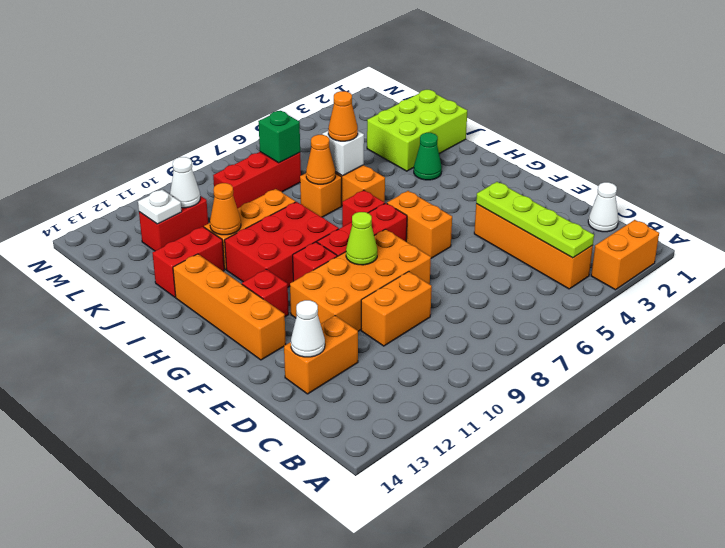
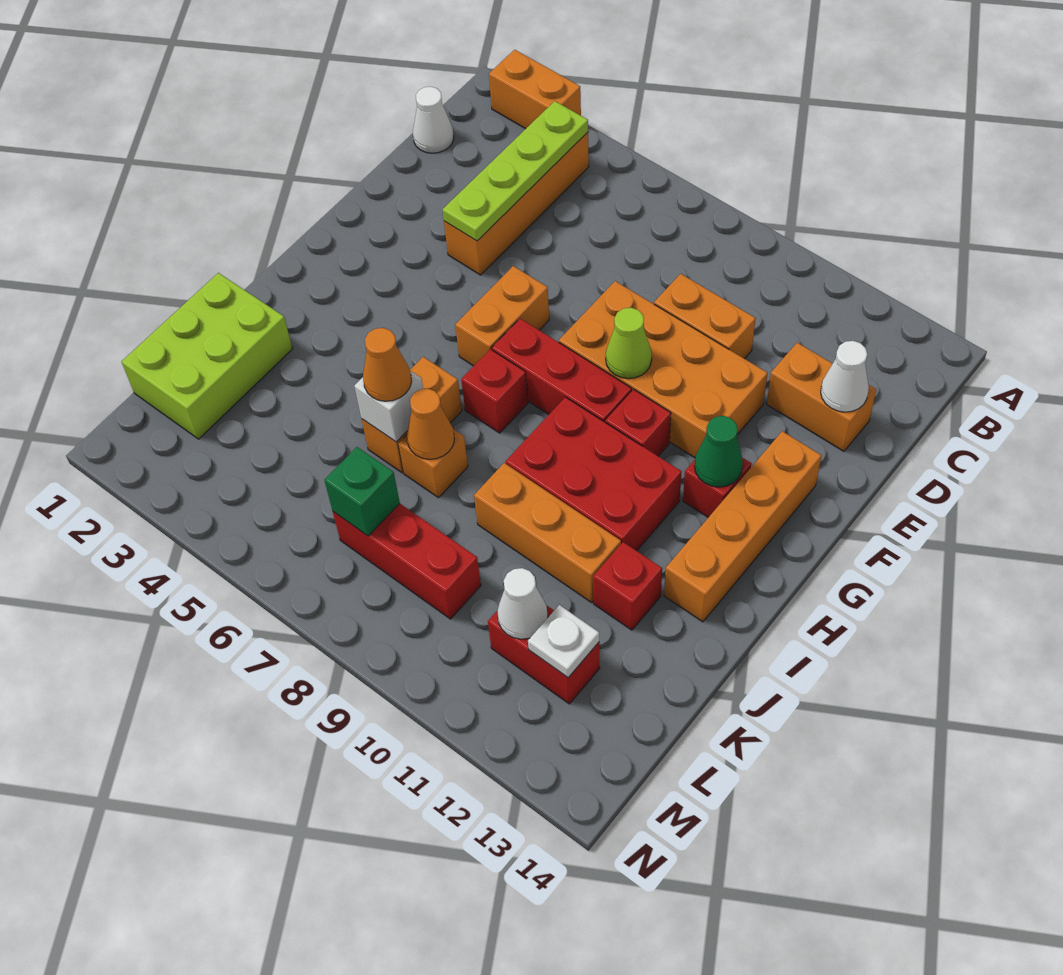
green 1x1 cone [414,133,442,180] -> green 1x1 cone moved to [695,416,743,487]
lime 2x3 brick [367,90,467,171] -> lime 2x3 brick turned to [121,273,293,439]
orange 1x1 cone [210,183,241,235] -> none
red 1x2 brick [152,227,224,297] -> red 1x1 brick [593,542,662,630]

